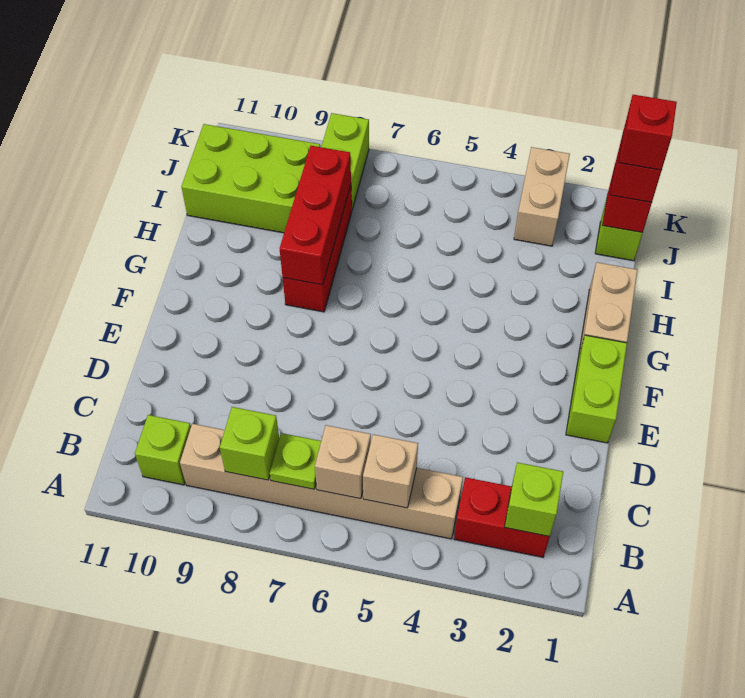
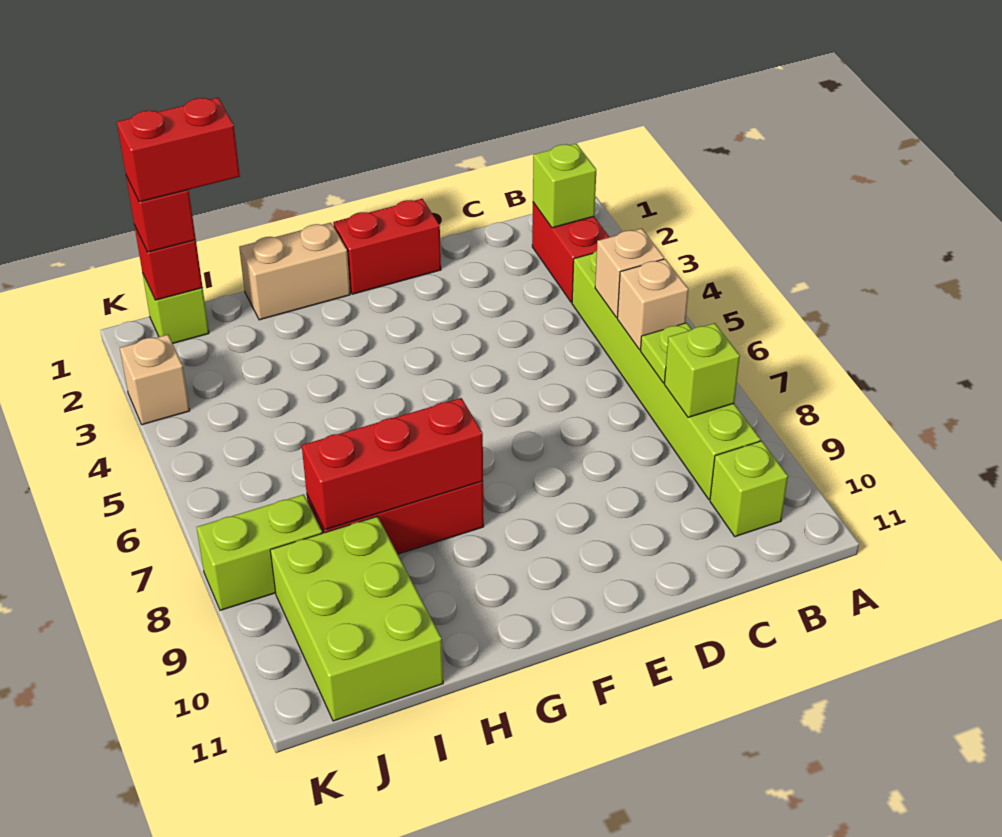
tan 1x6 brick [180,424,463,539] -> lime 1x6 brick [572,251,761,499]
lime 1x2 brick [566,335,627,443] -> red 1x2 brick [333,199,441,294]
red 1x1 brick [619,95,677,170] -> red 1x2 brick [117,98,240,202]
tan 1x2 brick [514,147,570,246] -> tan 1x1 brick [120,335,190,425]

